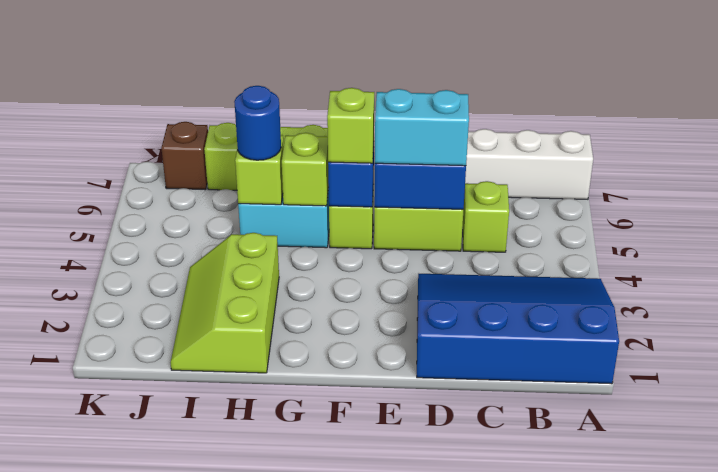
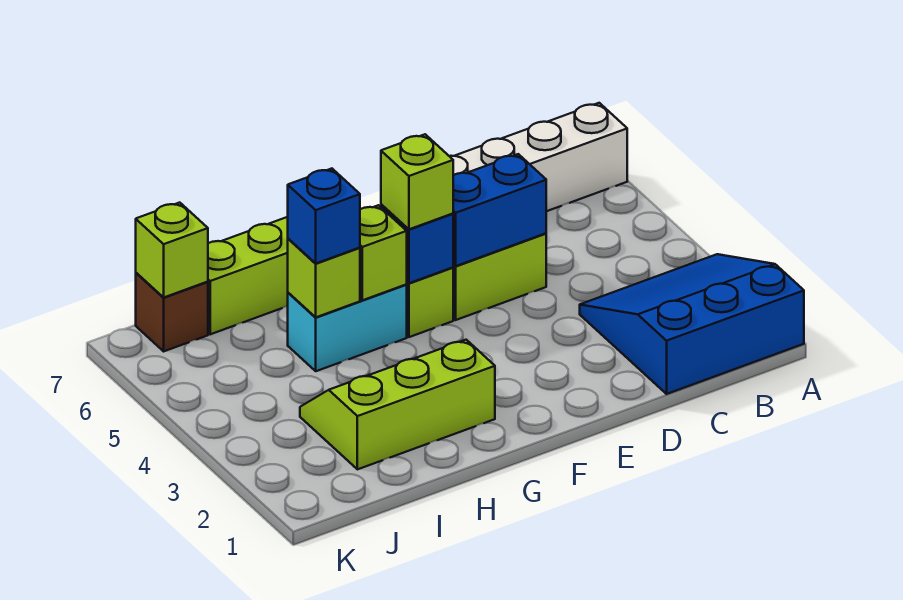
blue 3x4 slope [417,274,619,384] -> blue 3x3 slope [580,254,804,394]
lime 1x1 brick [463,181,509,252] -> lime 1x1 brick moved to [136,203,208,297]
cyan 1x2 brick [375,89,469,166] -> none
lime 2x3 slope [170,233,279,373] -> lime 2x3 slope turned to [300,340,495,469]
blue 1x1 round brick [234,86,281,160] -> blue 1x1 brick [288,169,360,263]

